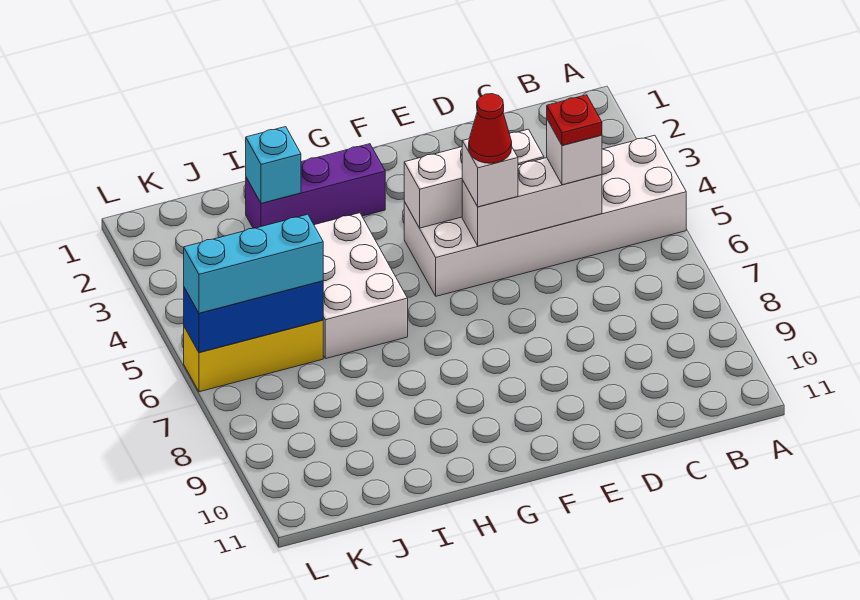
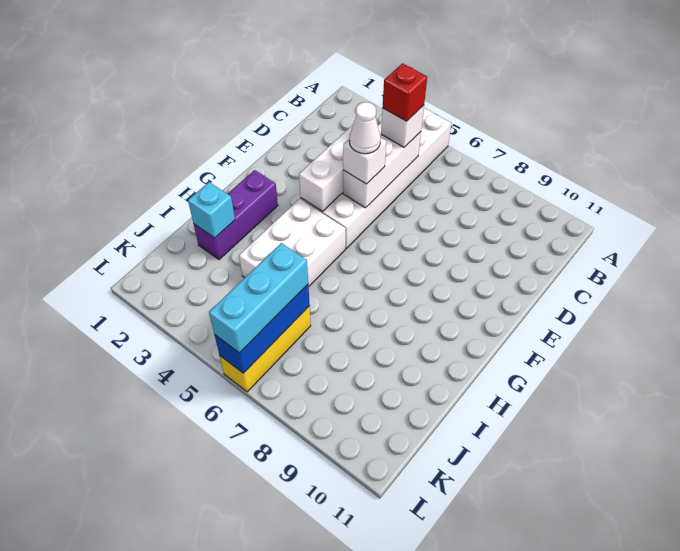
red 1x1 plate [547,95,602,145] -> red 1x1 brick [383,63,427,121]
red 1x1 cone [469,94,512,163] -> white 1x1 cone [349,102,381,154]
white 2x3 brick [314,213,408,359] -> white 2x3 brick turned to [239,199,346,287]

